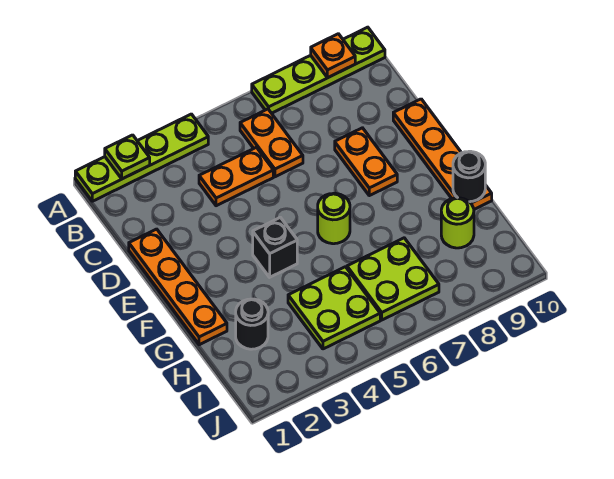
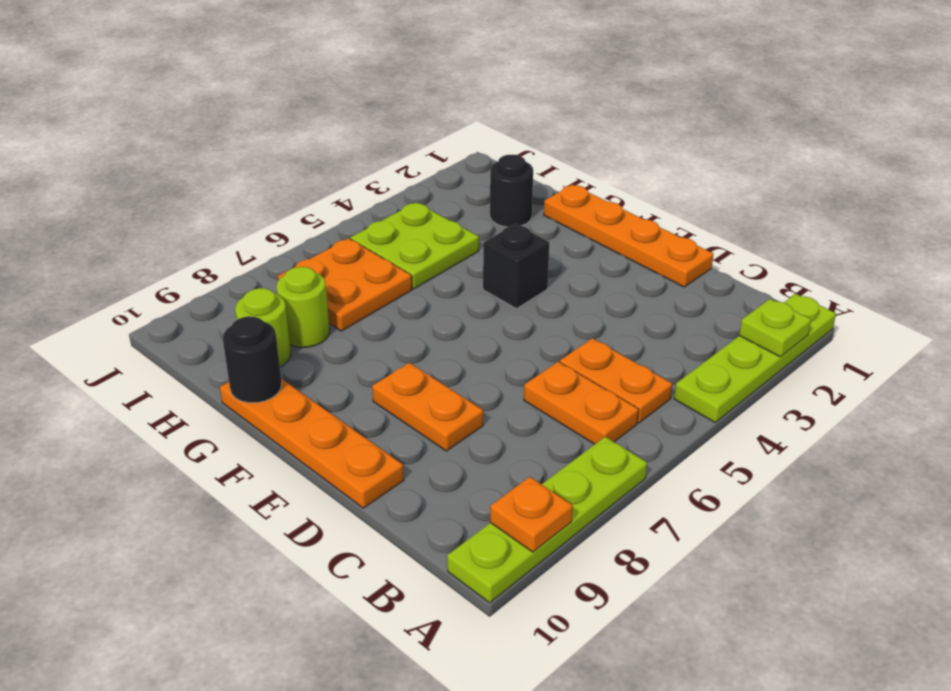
orange 1x2 plate [199,147,273,206] -> orange 1x2 plate turned to [560,338,672,423]
lime 1x1 round brick [318,193,350,244] -> lime 1x1 round brick moved to [276,267,330,347]
lime 2x2 plate [347,238,439,320] -> orange 2x2 plate [278,238,412,331]

